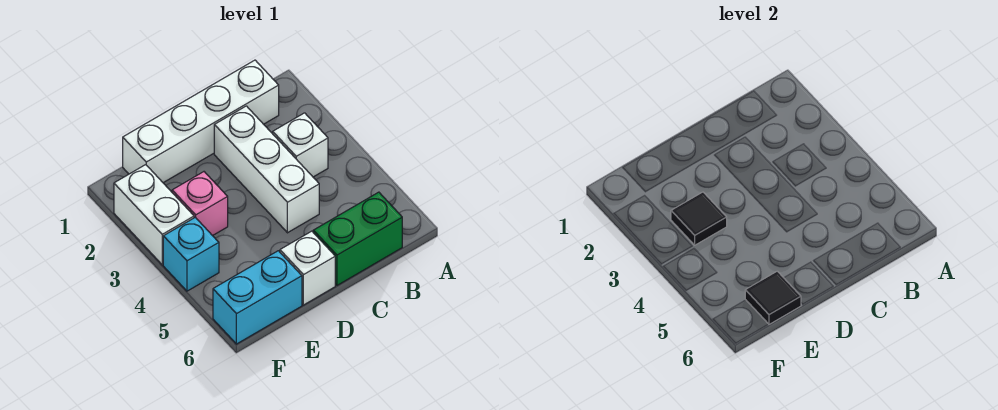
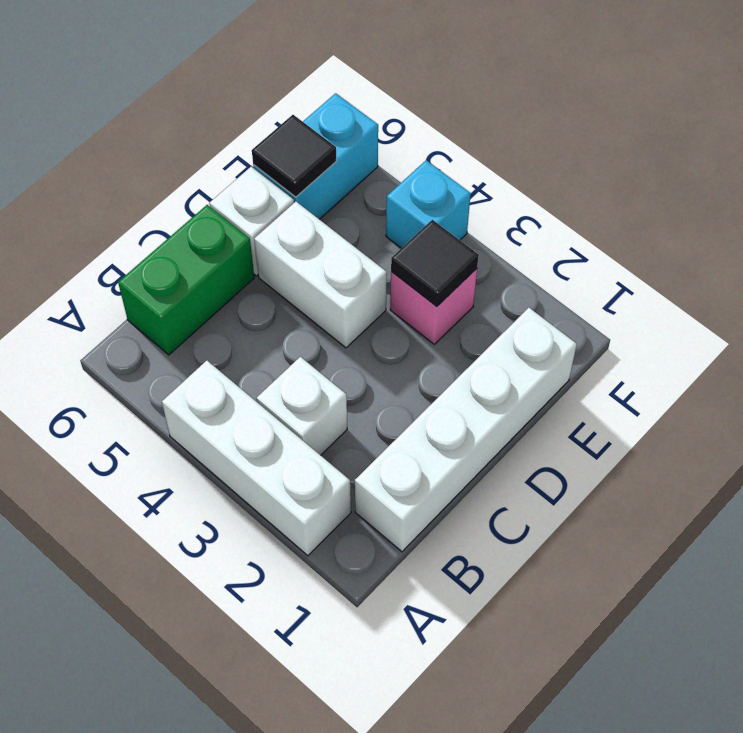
white 1x3 brick [214,106,319,233] -> white 1x3 brick moved to [162,361,351,556]
white 1x2 brick [114,165,194,265] -> white 1x2 brick moved to [254,202,387,348]

